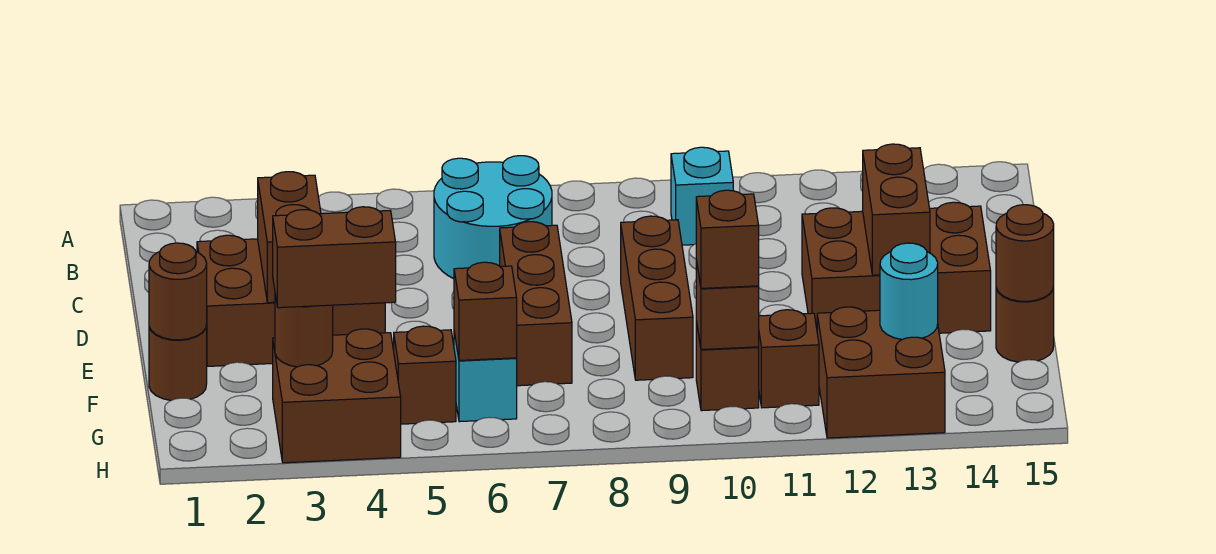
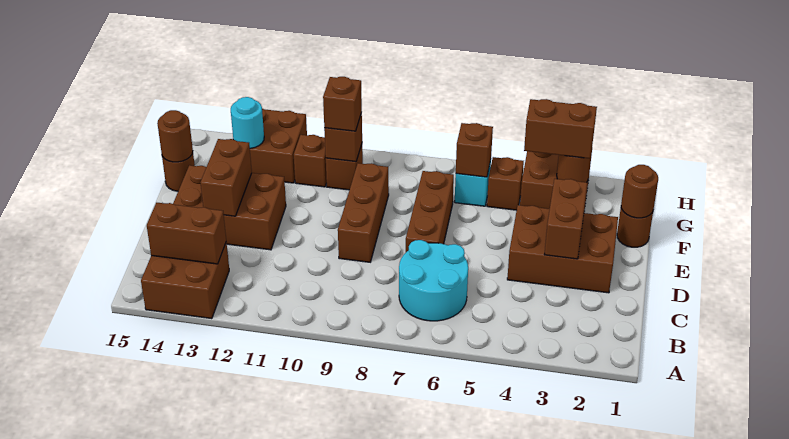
none -> brown 2x2 brick [141,242,229,319]
cyan 1x1 brick [671,147,733,245] -> none
none -> brown 1x2 brick [147,203,226,264]

